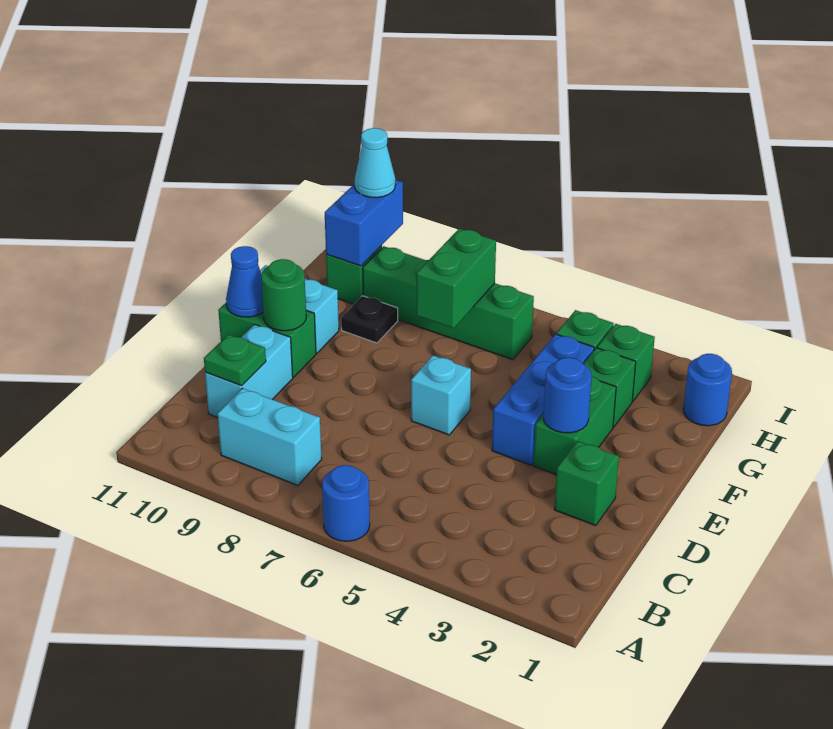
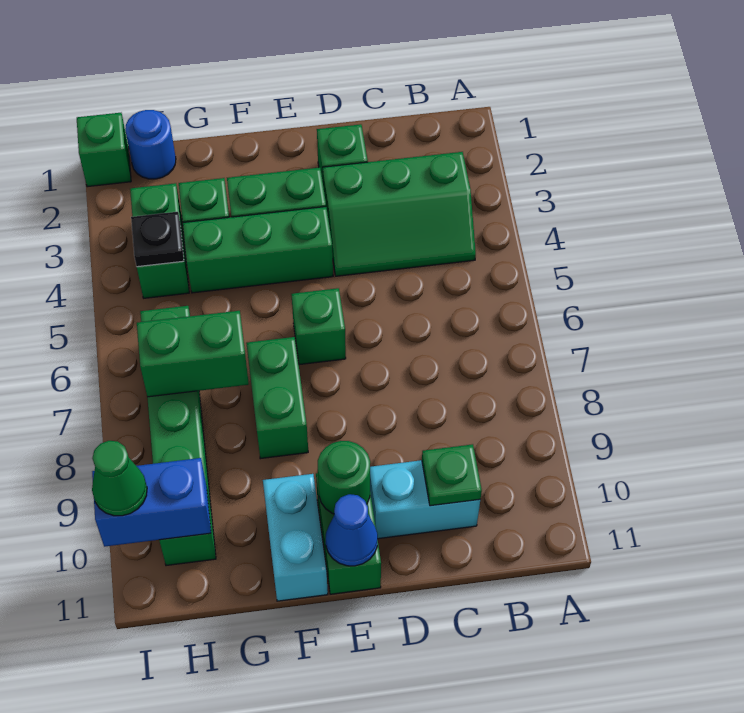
blue 1x1 round brick [322,465,370,541] -> none
none -> green 2x3 slope [323,152,476,276]
cyan 1x2 brick [218,388,322,486] -> none
blue 1x1 round brick [544,358,592,433] -> none
blue 1x3 brick [492,334,594,465] -> green 1x3 brick [183,207,333,293]
cyan 1x1 brick [411,355,471,435] -> green 1x1 brick [291,288,346,365]
none -> green 1x2 brick [246,337,308,459]
black 1x1 plate [341,296,398,343] -> black 1x1 plate moved to [131,212,184,267]
none -> green 1x1 brick [77,113,131,187]
cyan 1x1 cone [355,128,395,198] -> green 1x1 cone [92,441,147,516]

